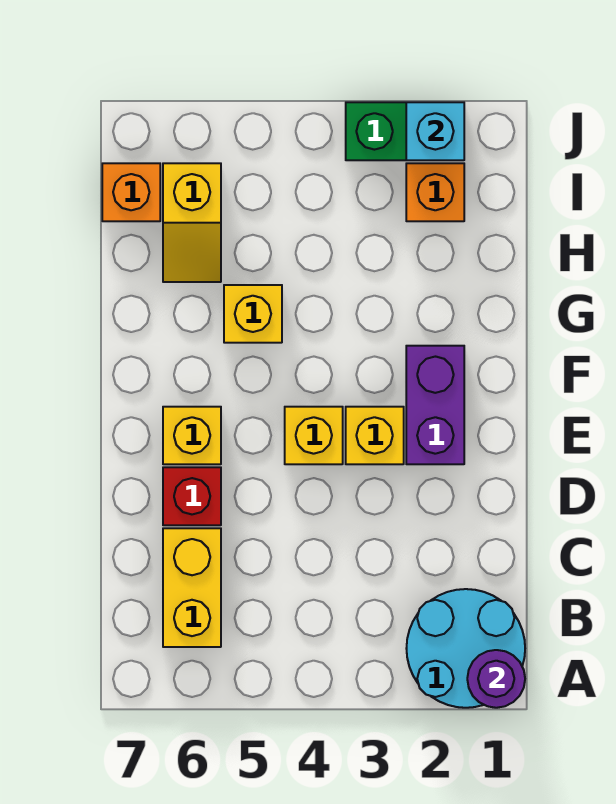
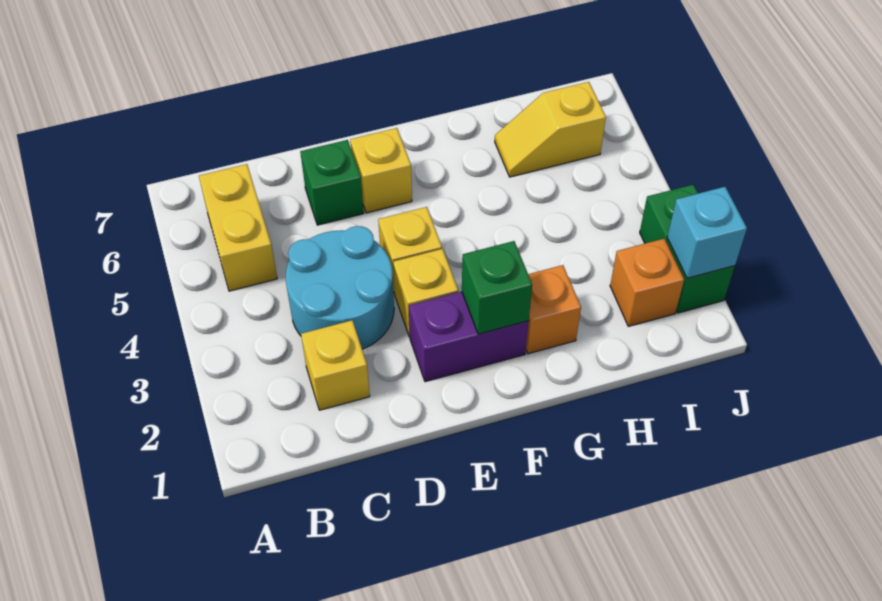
cyan 2x2 round brick [406,589,525,708] -> cyan 2x2 round brick moved to [286,226,394,349]
purple 1x1 round brick [467,650,525,708] -> none
yellow 1x2 brick [163,528,221,647] -> yellow 1x2 brick turned to [199,164,277,291]
red 1x1 brick [163,467,221,525] -> green 1x1 brick [300,140,364,225]
none -> green 1x1 brick [462,241,532,334]
yellow 1x1 brick [224,285,282,343] -> yellow 1x1 brick moved to [301,320,370,410]
orange 1x1 brick [102,163,160,221] -> orange 1x1 brick moved to [526,265,581,354]

